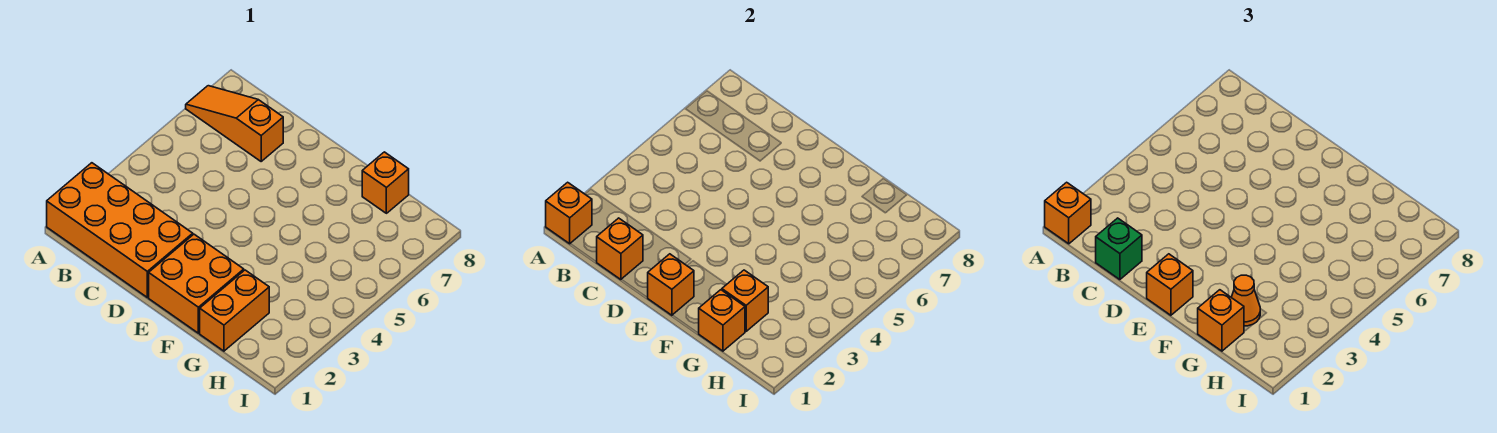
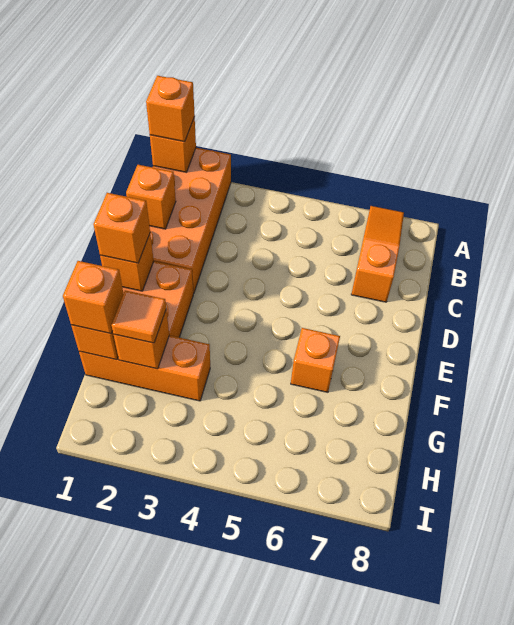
green 1x1 brick [1096,218,1142,280] -> none
orange 1x2 brick [200,270,269,351] -> orange 1x3 brick [79,335,210,401]
orange 1x1 cone [1231,275,1260,326] -> orange 1x1 tile [112,290,166,343]
orange 1x1 brick [362,152,409,213] -> orange 1x1 brick moved to [291,328,340,392]

